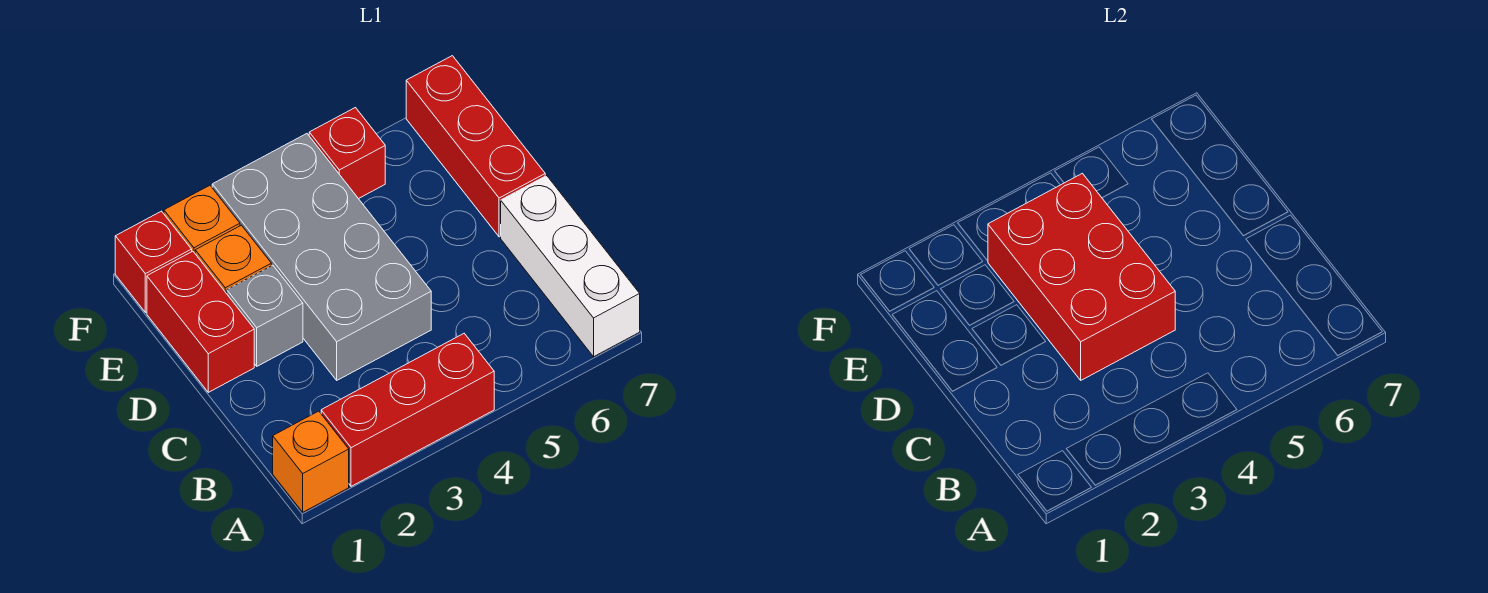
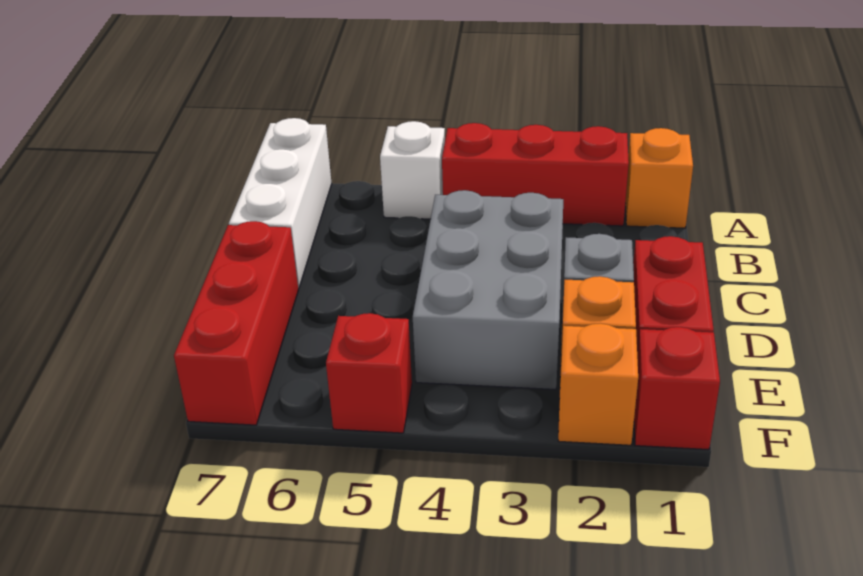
none -> white 1x1 brick [380,121,445,219]
grey 2x4 brick [212,134,431,380] -> grey 2x3 brick [413,190,563,389]
red 2x3 brick [988,173,1175,380] -> none

